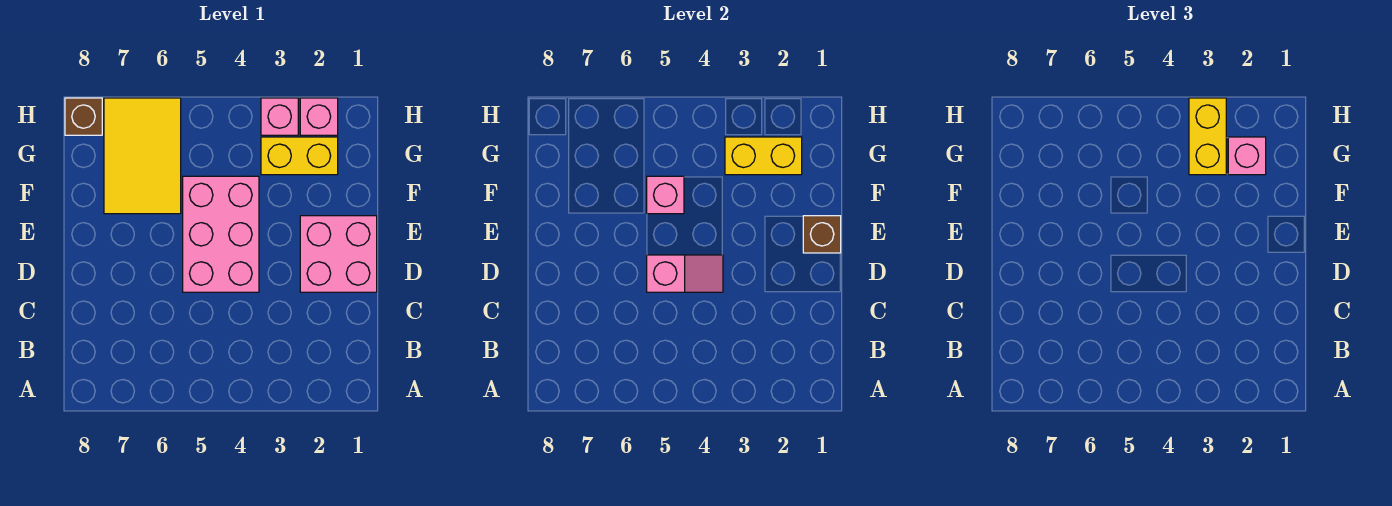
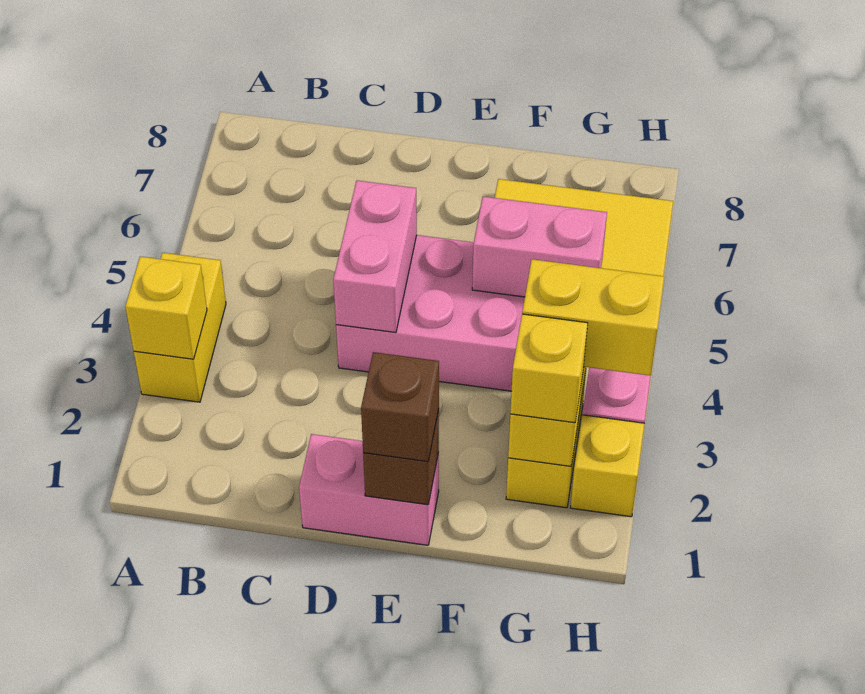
none -> yellow 1x2 brick [134,253,226,402]
none -> yellow 1x1 brick [125,257,207,359]
pink 2x2 brick [300,216,377,292] -> pink 1x2 brick [299,434,439,545]
pink 1x2 slope [647,255,723,292] -> pink 1x2 brick [333,181,417,332]
pink 1x1 brick [647,176,684,214] -> pink 1x2 brick [472,196,607,297]
pink 1x1 brick [1228,137,1266,175] -> yellow 1x1 brick [510,314,588,423]
pink 1x1 brick [300,98,338,135] -> yellow 1x1 brick [571,415,644,517]
brown 1x1 brick [65,98,102,135] -> brown 1x1 brick moved to [361,352,439,462]

